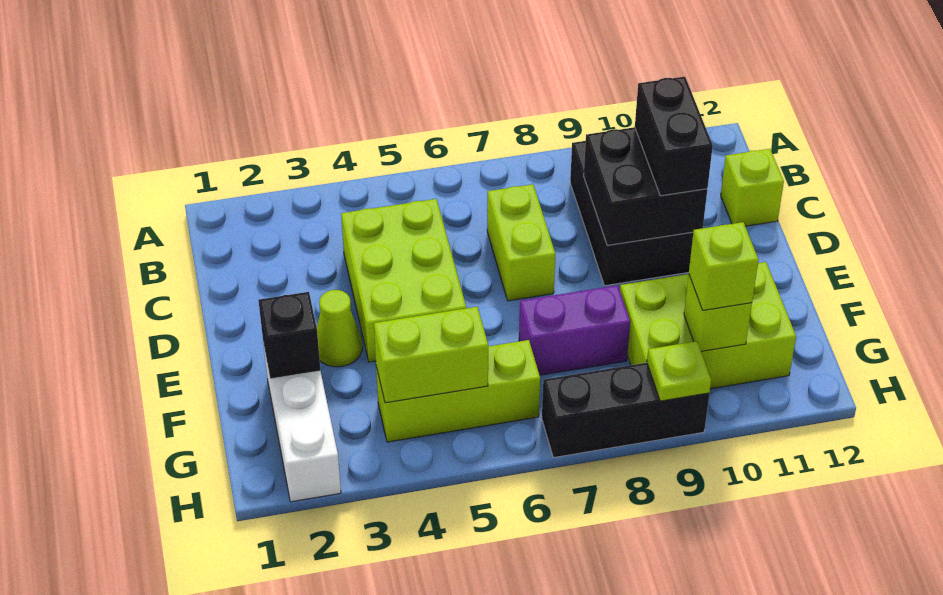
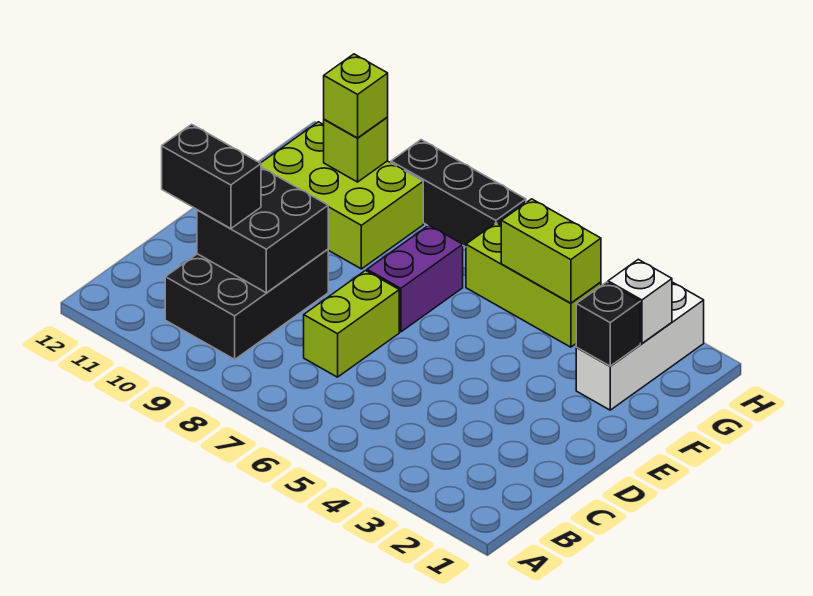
lime 2x3 brick [341,199,466,362] -> none
black 1x2 brick [635,77,713,196] -> black 1x2 brick turned to [162,124,261,229]
lime 1x1 brick [721,149,784,226] -> none
lime 1x1 cone [317,290,362,367] -> none
purple 1x2 brick [519,285,630,375] -> purple 1x2 brick turned to [367,225,463,332]
none -> white 1x1 brick [608,259,672,343]
lime 1x1 plate [647,341,711,401] -> none

